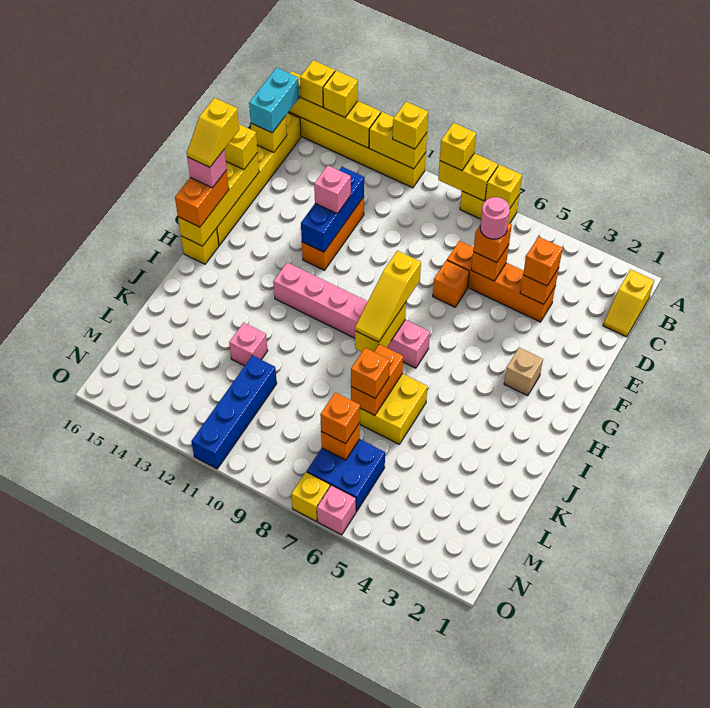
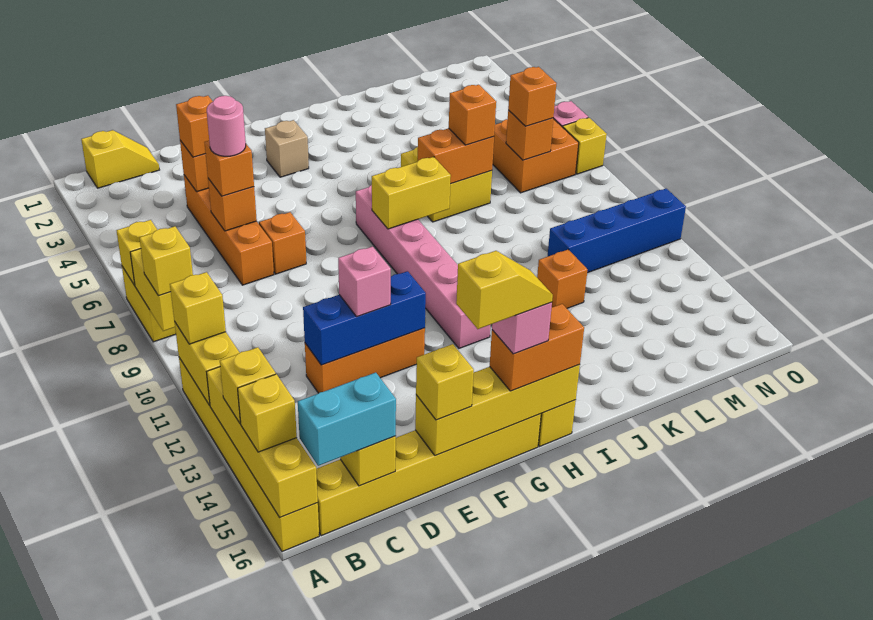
yellow 1x3 slope [355,251,421,342] -> none
pink 1x1 brick [229,323,268,366] -> orange 1x1 brick [537,250,588,308]
blue 2x2 brick [307,439,385,512] -> orange 2x2 brick [493,119,579,193]

